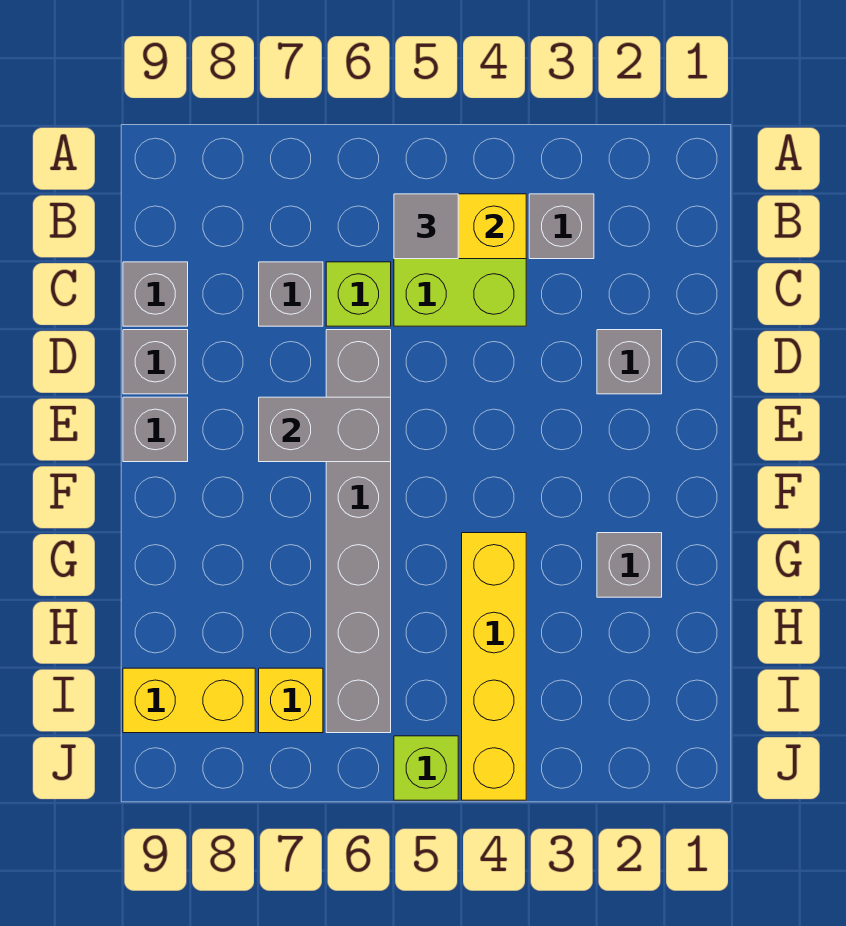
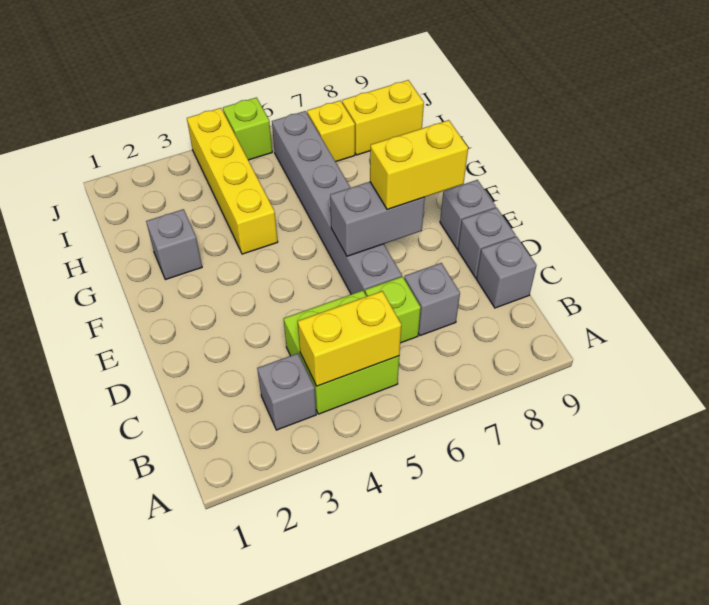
grey 1x1 tile [394,194,458,259] -> none
grey 1x1 brick [597,330,662,394] -> none
none -> yellow 1x2 brick [370,120,468,210]

